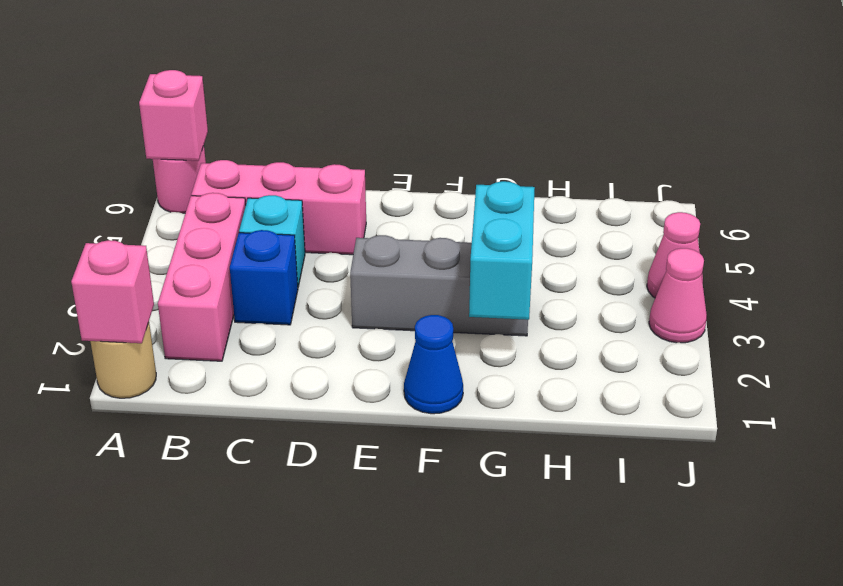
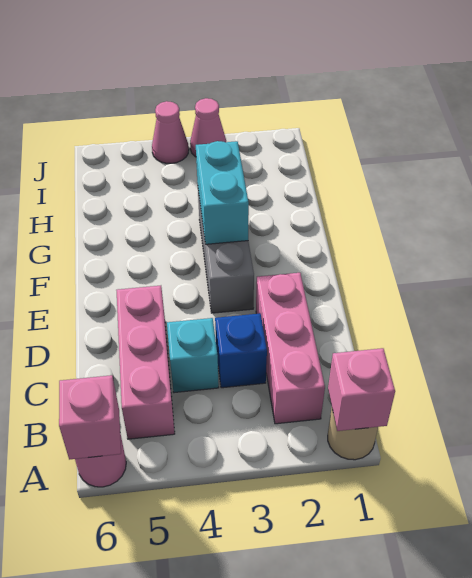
pink 1x3 brick [158,193,246,361] -> pink 1x3 brick turned to [256,273,325,424]
blue 1x1 cone [404,315,463,414] -> none
cyan 1x2 brick [469,181,535,320] -> cyan 1x2 brick turned to [196,141,249,244]

